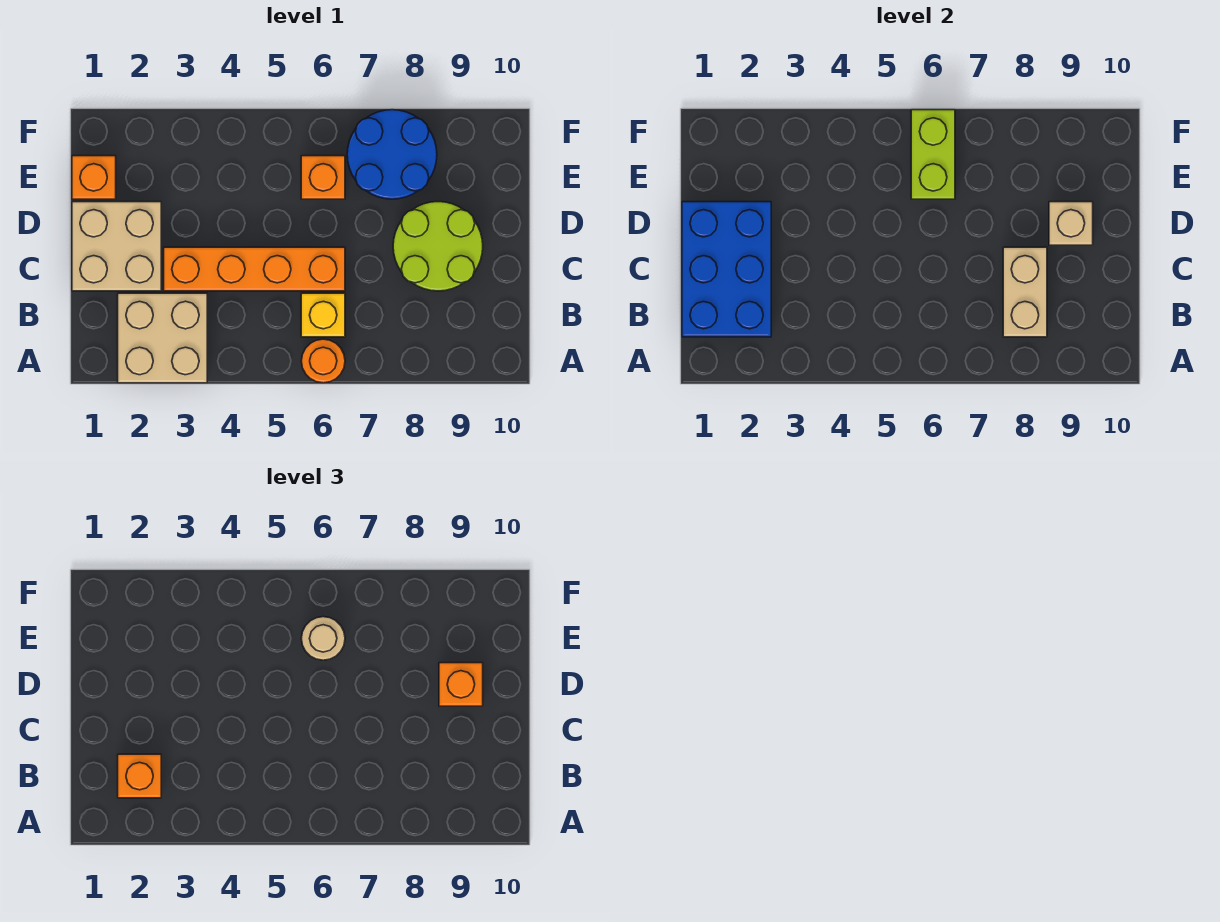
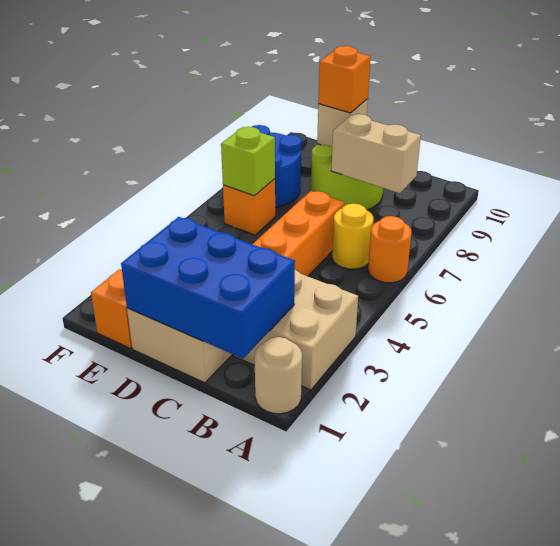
orange 1x1 brick [118,754,161,798] -> none
yellow 1x1 brick [301,293,345,337] -> yellow 1x1 round brick [332,203,373,269]
lime 1x2 brick [911,110,955,199] -> lime 1x1 brick [221,127,275,196]
tan 1x1 round brick [301,617,345,660] -> tan 1x1 round brick moved to [254,337,302,414]

